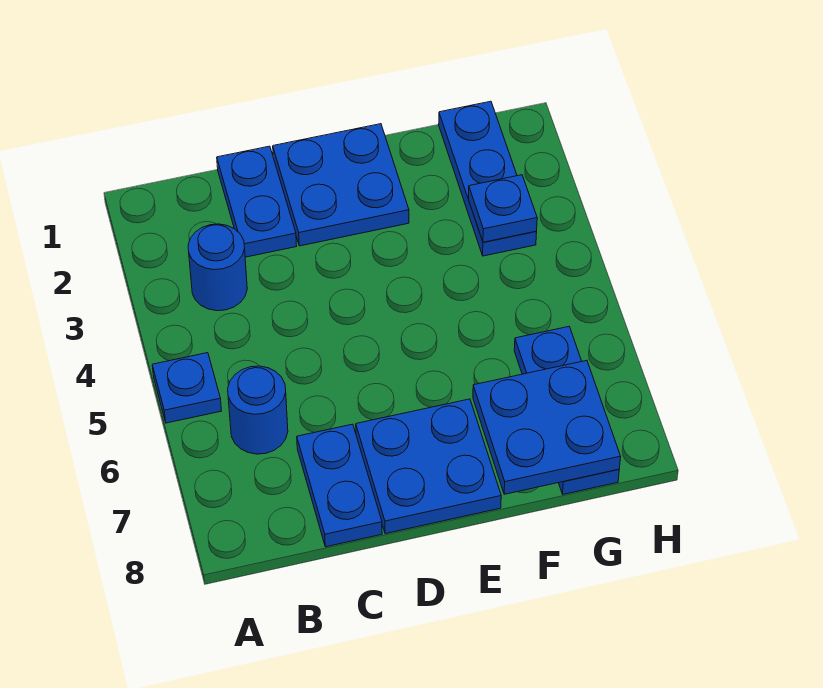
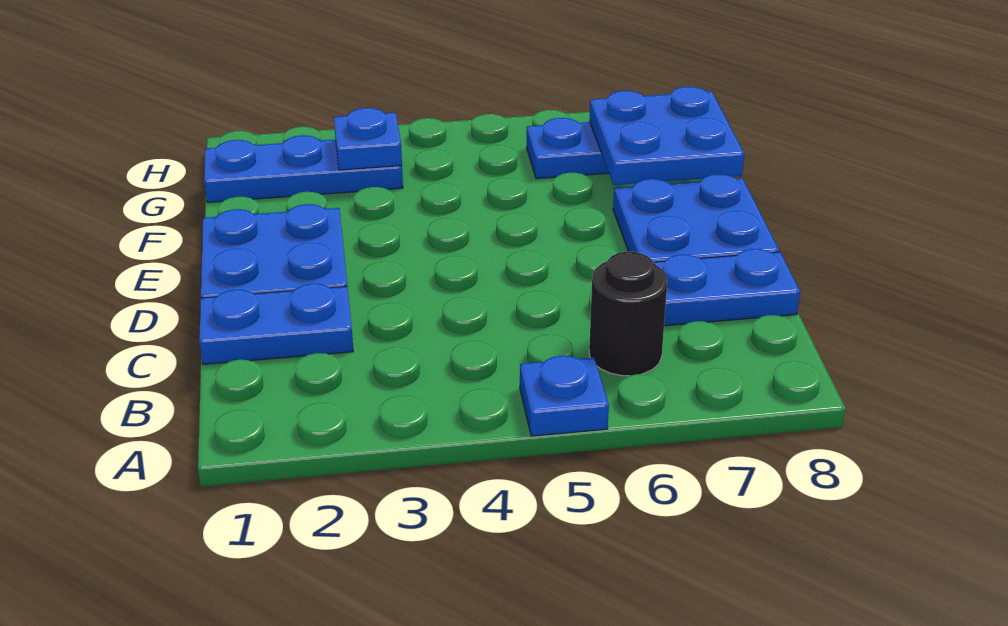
blue 1x1 round brick [188,224,247,311] -> none
blue 1x1 round brick [228,366,288,454] -> black 1x1 round brick [589,252,667,376]

